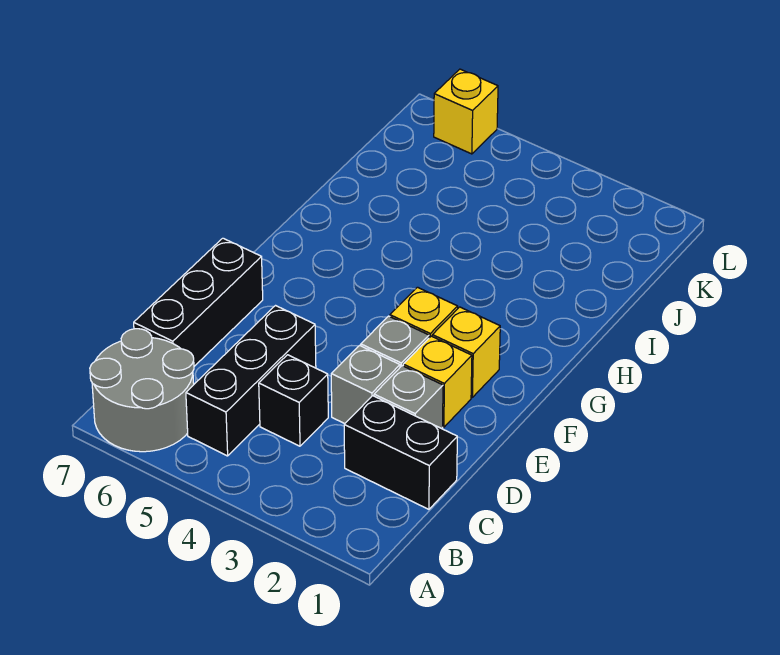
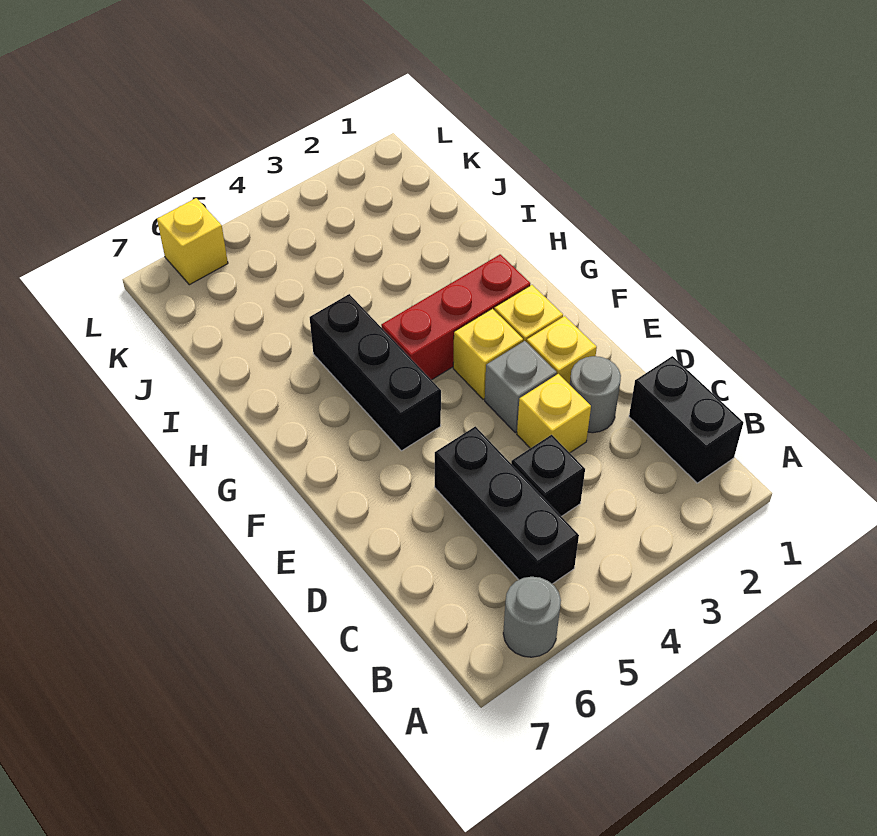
grey 2x2 round brick [90,329,194,452] -> grey 1x1 round brick [503,577,561,657]
black 1x2 brick [344,396,457,509] -> black 1x2 brick turned to [629,356,743,483]
black 1x3 brick [134,238,263,366] -> black 1x3 brick moved to [310,294,441,451]
grey 1x1 brick [374,366,443,429] -> grey 1x1 round brick [570,356,621,433]
grey 1x1 brick [331,346,400,424] -> yellow 1x1 brick [517,374,591,453]
none -> red 1x3 brick [381,254,530,380]

